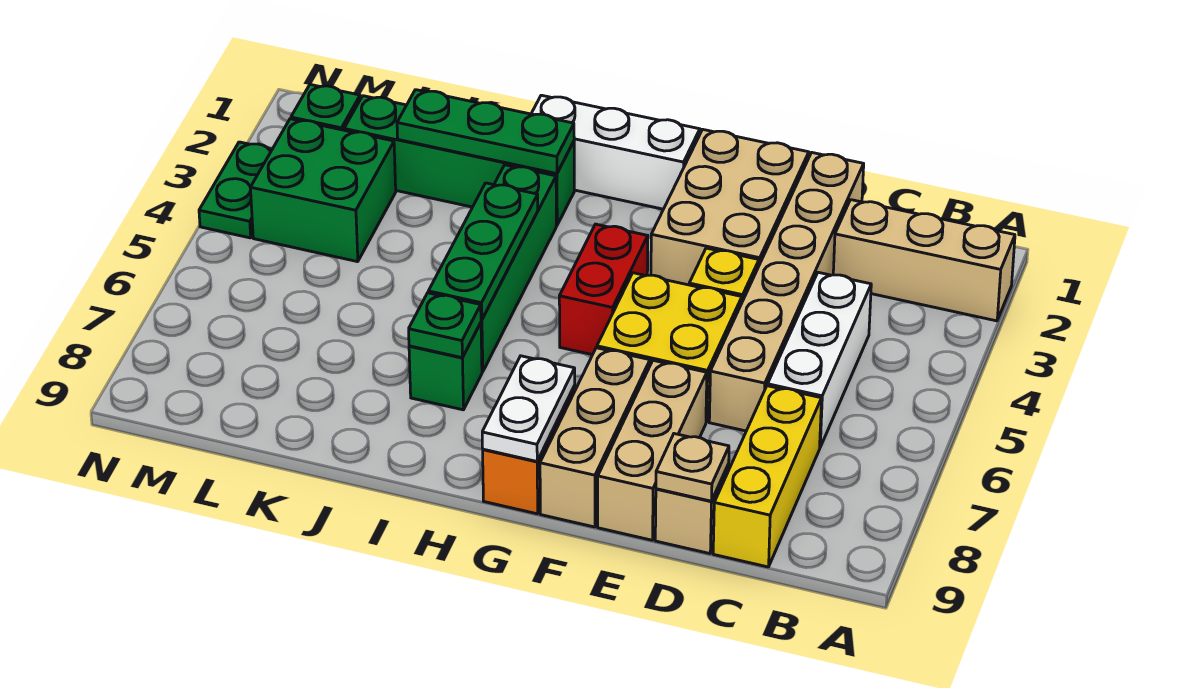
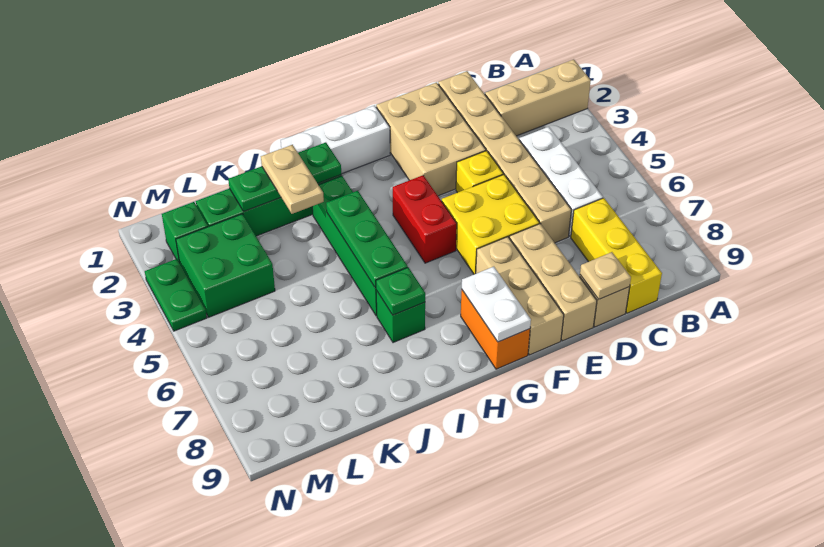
none -> tan 1x2 plate [261,145,324,214]

